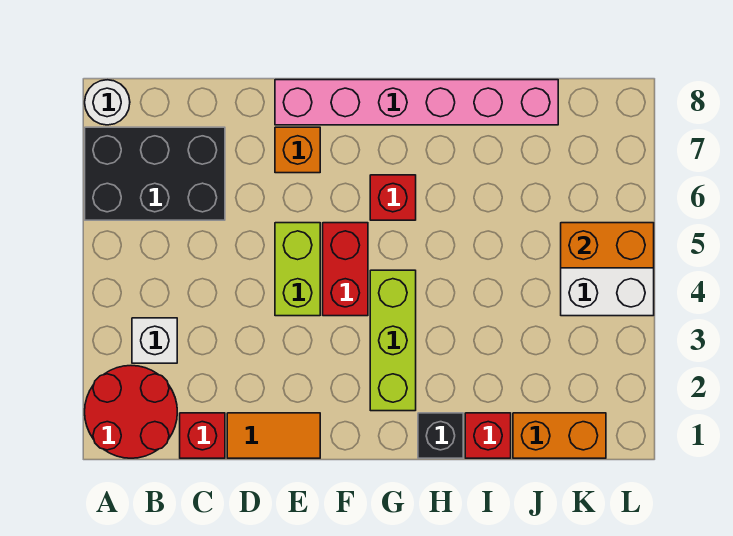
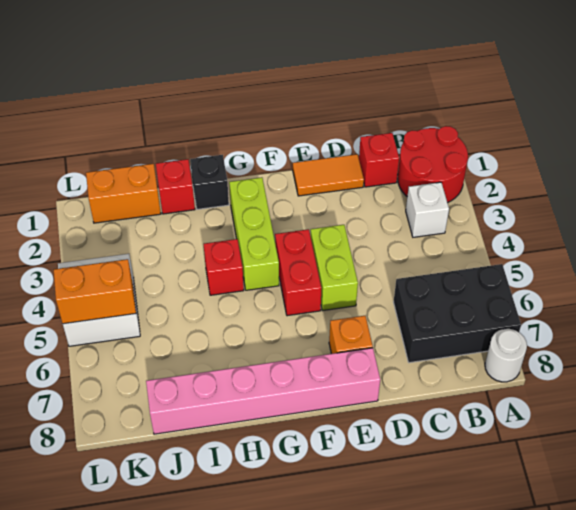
red 1x1 brick [370,175,416,220] -> red 1x1 brick moved to [204,239,244,295]

